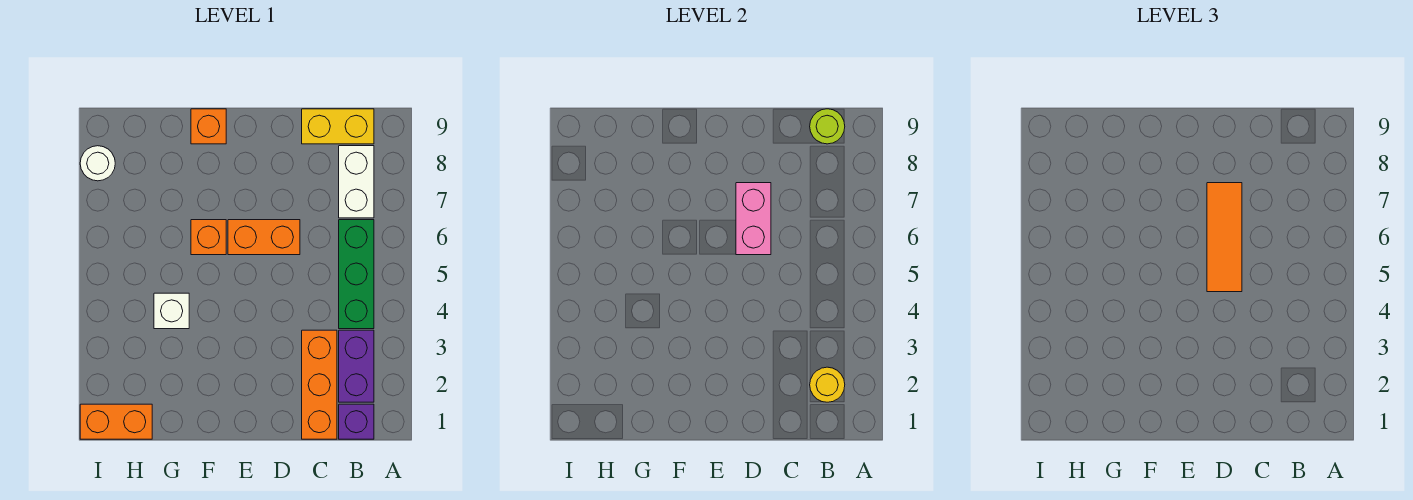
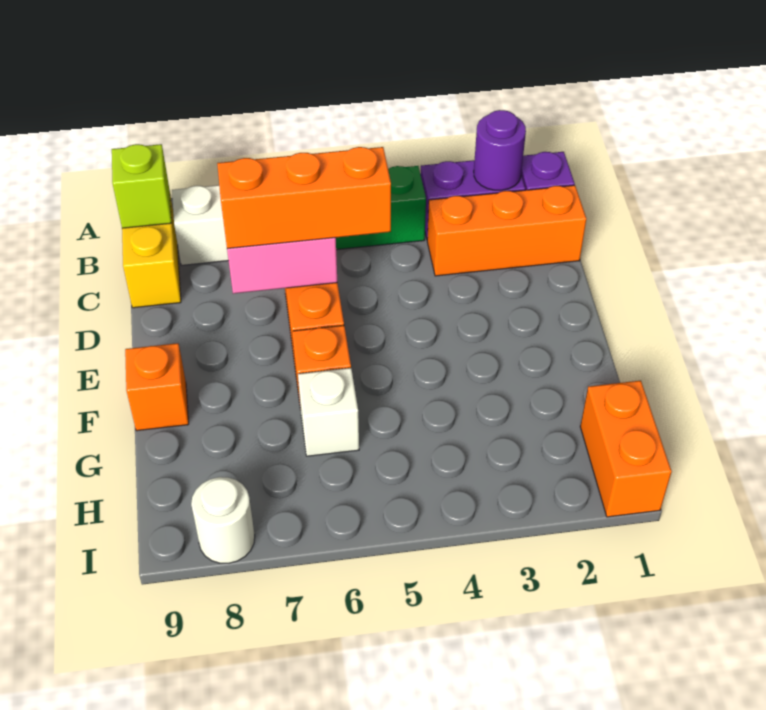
yellow 1x1 round brick [810,367,845,402] -> purple 1x1 round brick [474,110,526,190]
lime 1x1 round brick [810,109,845,144] -> lime 1x1 brick [112,144,171,228]
orange 1x3 tile [1207,183,1242,292] -> orange 1x3 brick [217,147,391,249]
white 1x1 brick [154,293,189,329] -> white 1x1 brick moved to [298,368,359,456]

